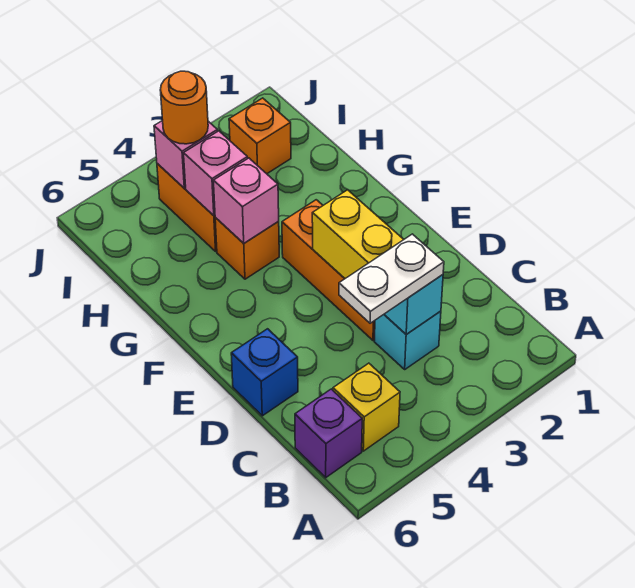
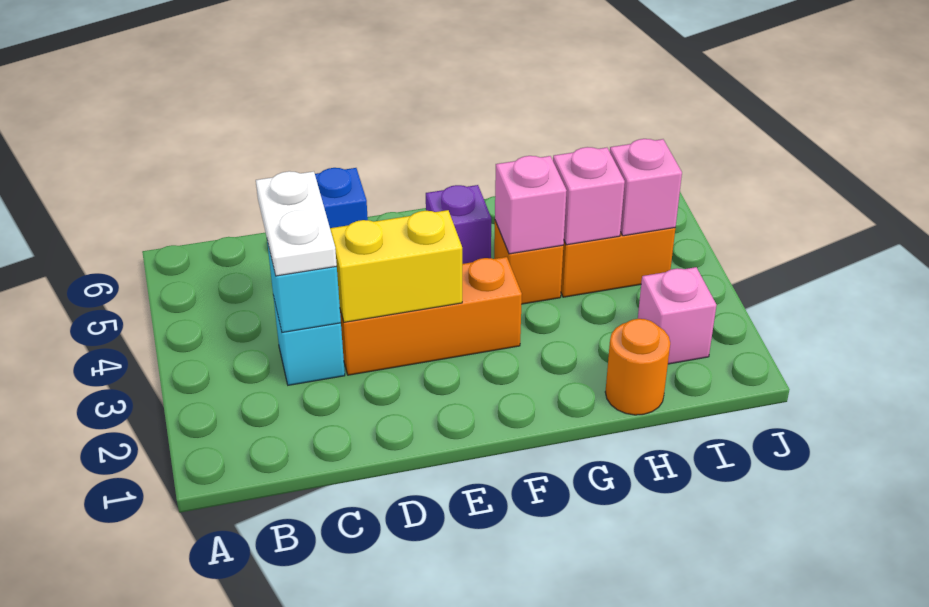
yellow 1x1 brick [333,363,400,451] -> none
purple 1x1 brick [295,389,362,478] -> purple 1x1 brick moved to [426,185,491,264]
orange 1x1 brick [229,98,291,174] -> pink 1x1 brick [638,267,716,364]
orange 1x1 round brick [160,71,208,144] -> orange 1x1 round brick moved to [605,319,670,415]

